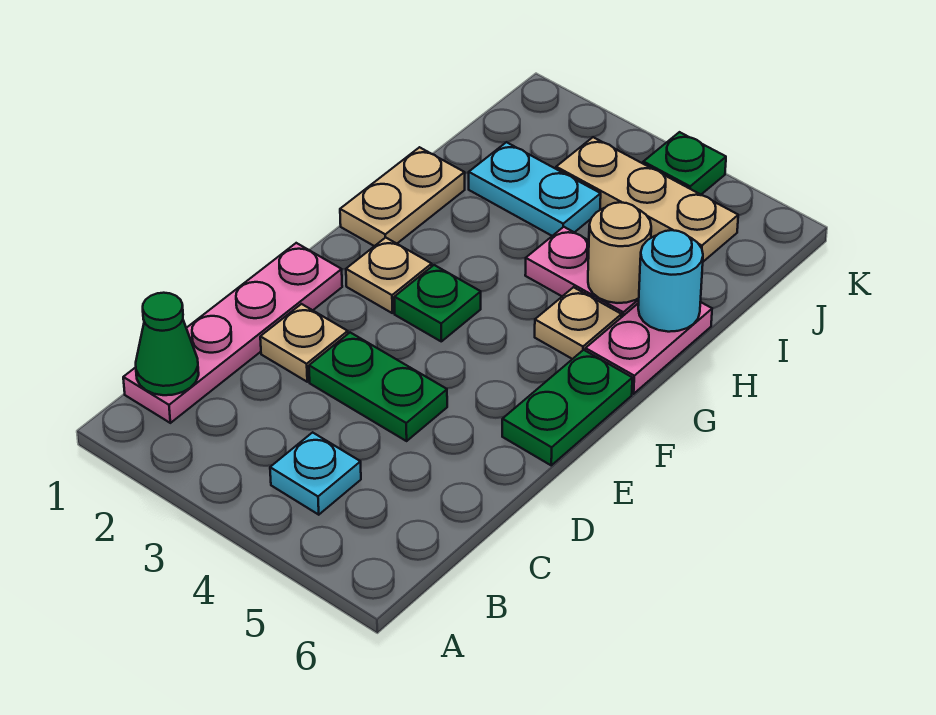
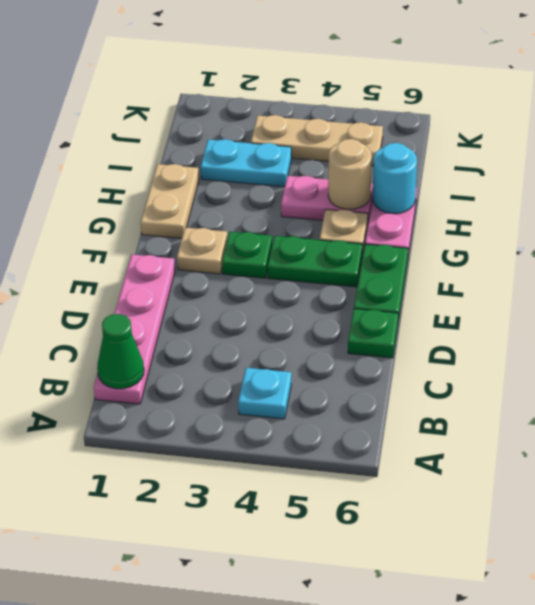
tan 1x1 plate [260,304,348,382] -> none
green 1x2 plate [309,333,447,441] -> green 1x2 plate moved to [268,236,362,287]
green 1x1 plate [643,132,726,194] -> green 1x1 plate moved to [348,309,398,358]

